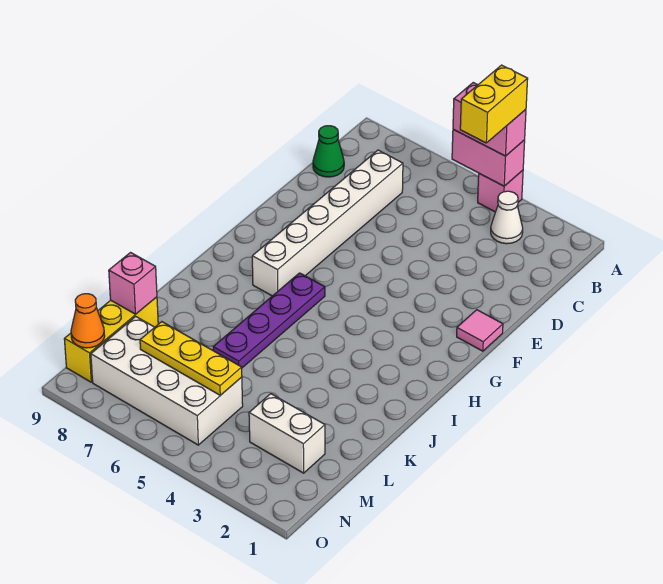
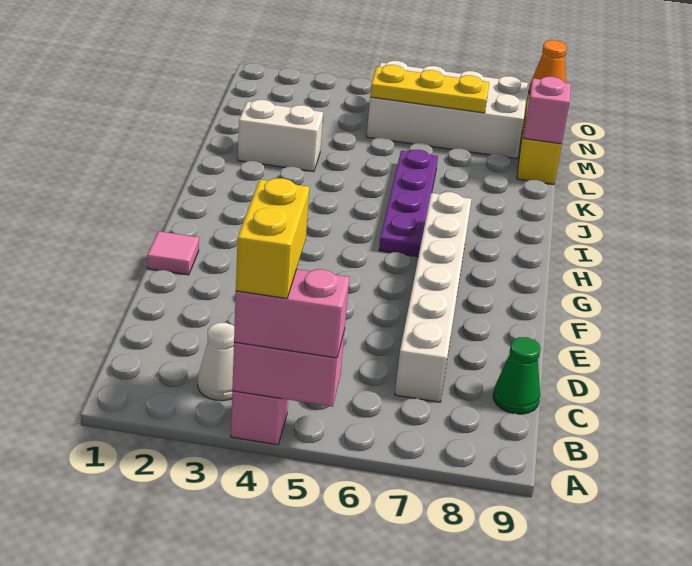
white 1x2 brick [249,394,325,473] -> white 1x2 brick moved to [238,100,323,172]

